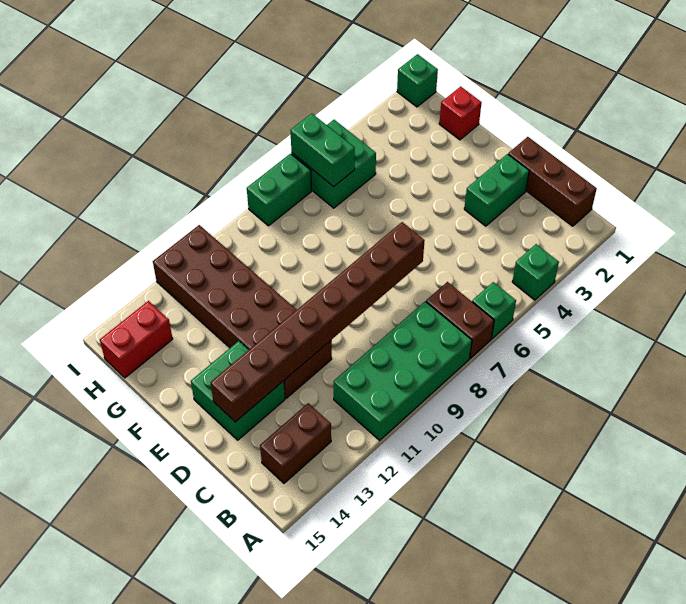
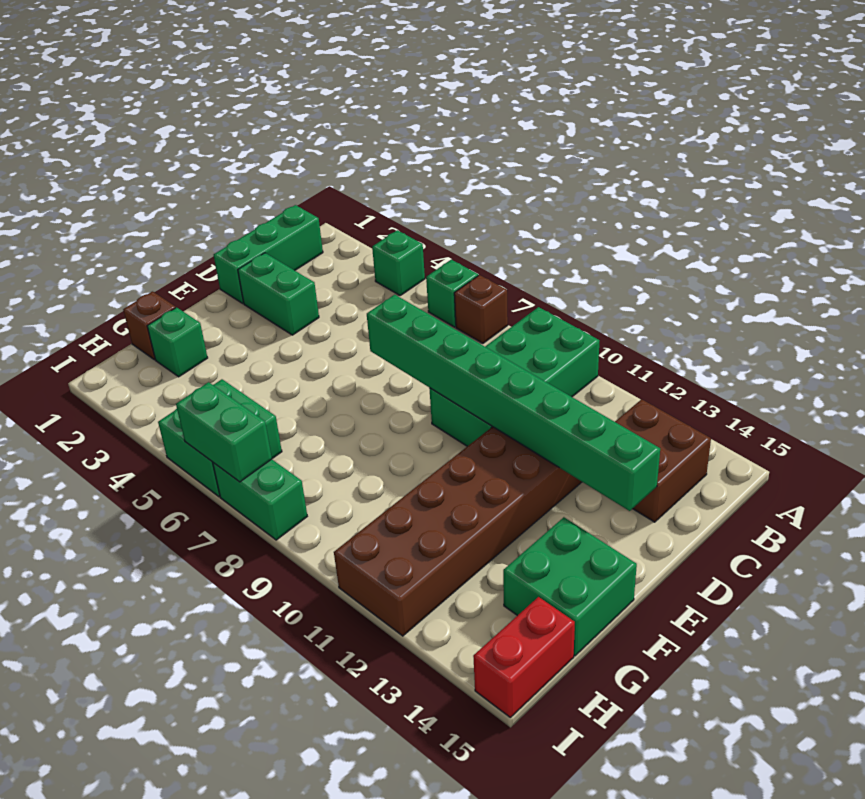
brown 1x2 brick [426,282,494,358] -> brown 1x1 brick [454,275,508,343]
green 2x4 brick [334,301,472,440] -> green 2x4 brick turned to [429,307,600,446]
brown 1x3 brick [508,137,597,226] -> green 1x3 brick [214,205,323,303]
brown 1x2 brick [260,403,331,483] -> brown 2x2 brick [615,399,711,522]
brown 1x8 brick [211,222,425,422] -> green 1x8 brick [367,295,660,511]
green 2x2 brick [191,341,285,440] -> green 2x2 brick moved to [503,517,637,656]
red 1x1 brick [439,86,482,140] -> brown 1x1 brick [123,291,176,360]
green 1x2 brick [290,113,355,187] -> green 1x2 brick turned to [176,382,272,482]
red 1x2 brick [100,301,173,378] -> red 1x2 brick turned to [473,597,575,717]
green 1x1 brick [397,54,438,107] -> green 1x1 brick moved to [147,307,208,377]

